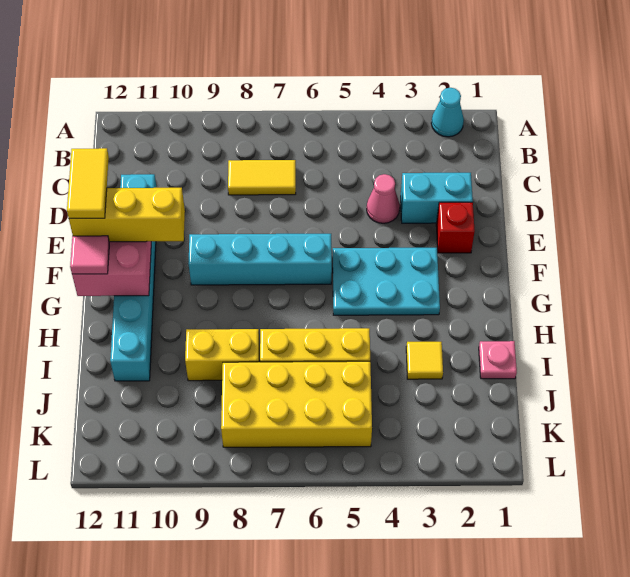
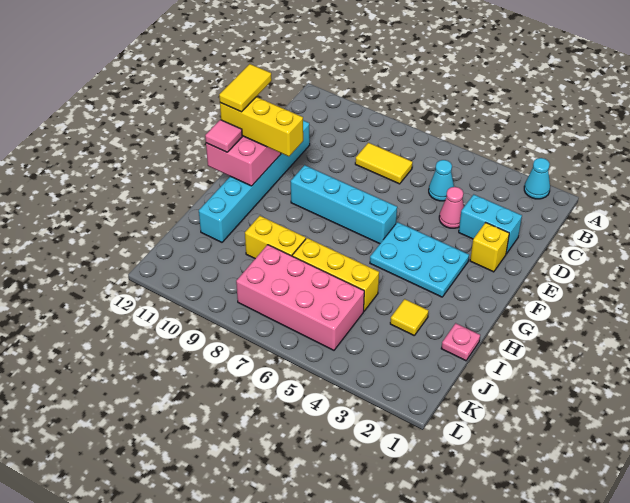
none -> cyan 1x1 cone [429,160,454,201]
red 1x1 brick [436,202,475,253] -> yellow 1x1 brick [470,223,509,272]
yellow 2x4 brick [221,361,372,447] -> pink 2x4 brick [236,245,364,350]

